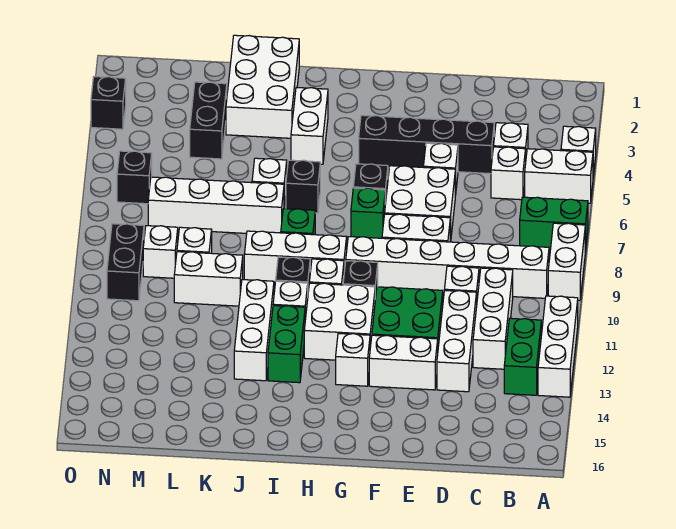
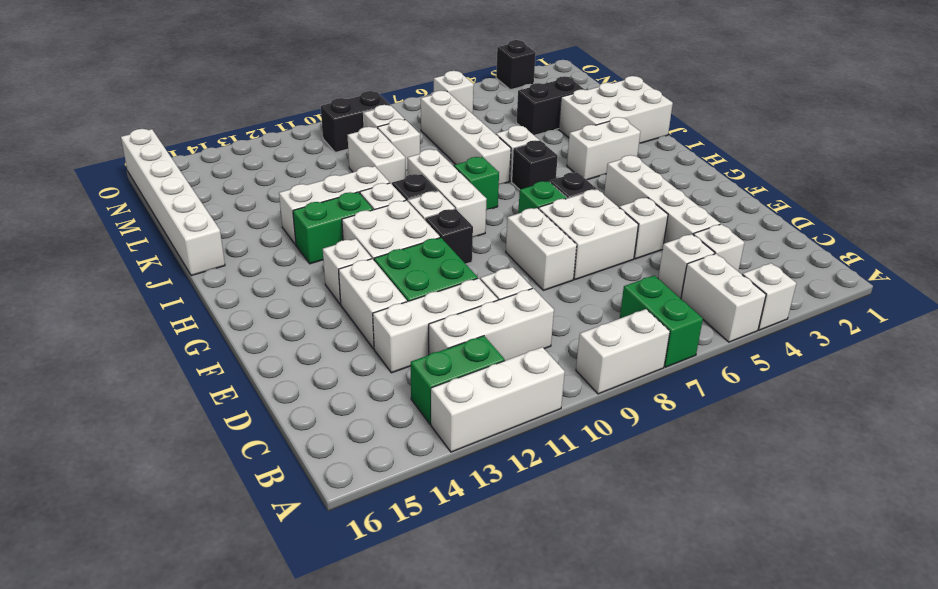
white 1x6 brick [346,237,549,298] -> white 1x6 brick moved to [121,129,225,276]
black 1x4 brick [359,115,494,174] -> white 1x4 brick [604,155,720,243]
black 1x1 brick [117,151,152,204] -> white 1x1 brick [434,71,474,114]

